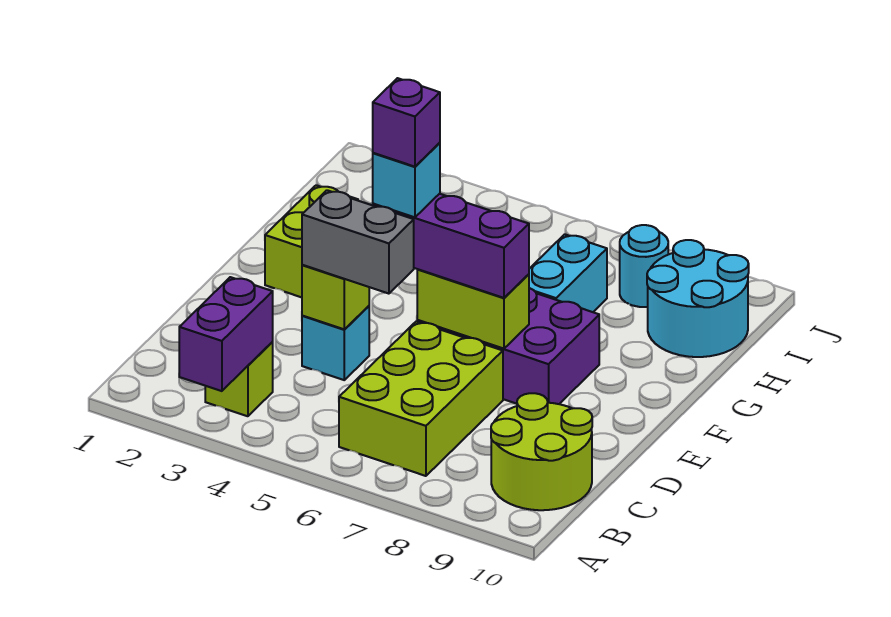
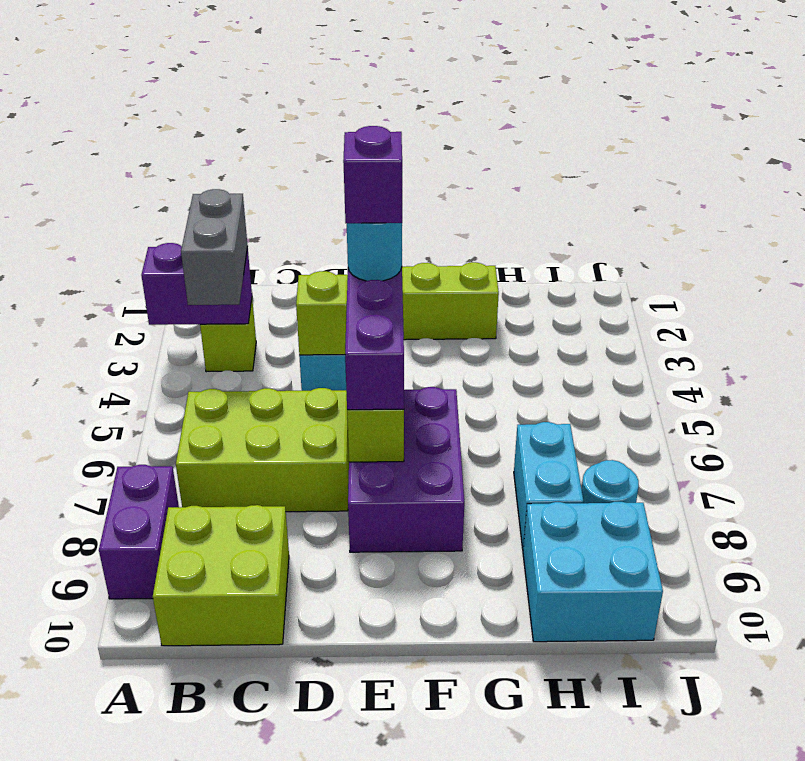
none -> purple 1x2 brick [99,465,179,599]
lime 2x2 round brick [491,393,592,510] -> lime 2x2 brick [153,505,289,646]
grey 1x2 brick [302,190,414,294] -> grey 1x2 brick moved to [181,189,248,305]
cyan 1x1 brick [373,143,440,217] -> cyan 1x1 round brick [347,223,402,281]
cyan 1x2 brick [529,234,607,312] -> cyan 1x2 brick turned to [514,422,583,548]
cyan 2x2 round brick [647,240,749,357] -> cyan 2x2 brick [523,502,663,642]

